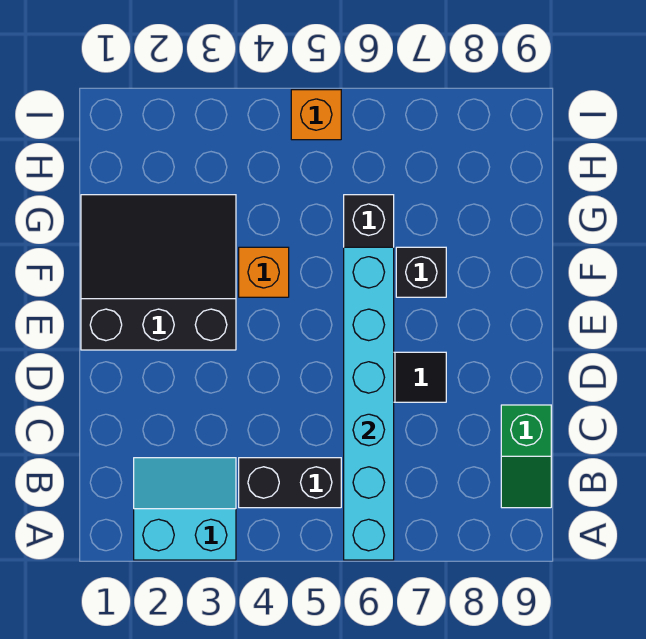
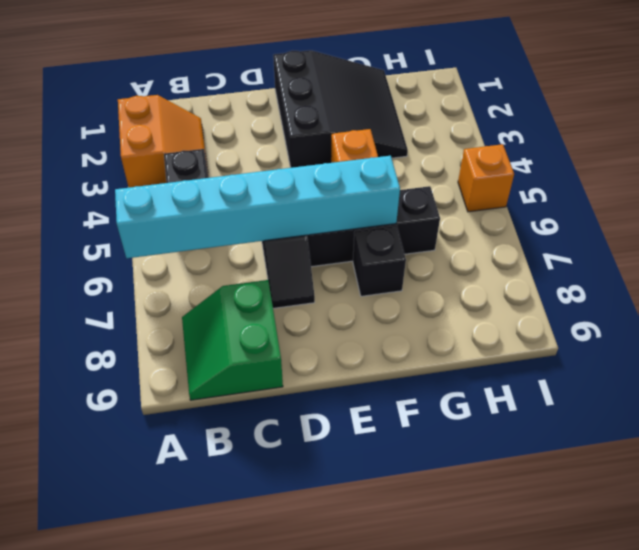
cyan 2x2 slope [134,458,236,560] -> orange 2x2 slope [118,95,207,188]
green 1x2 slope [501,405,551,508] -> green 2x2 slope [182,280,283,400]

